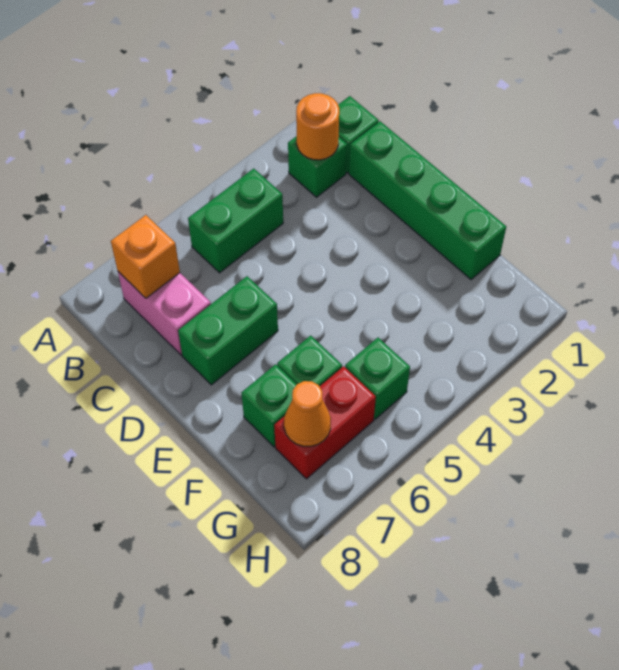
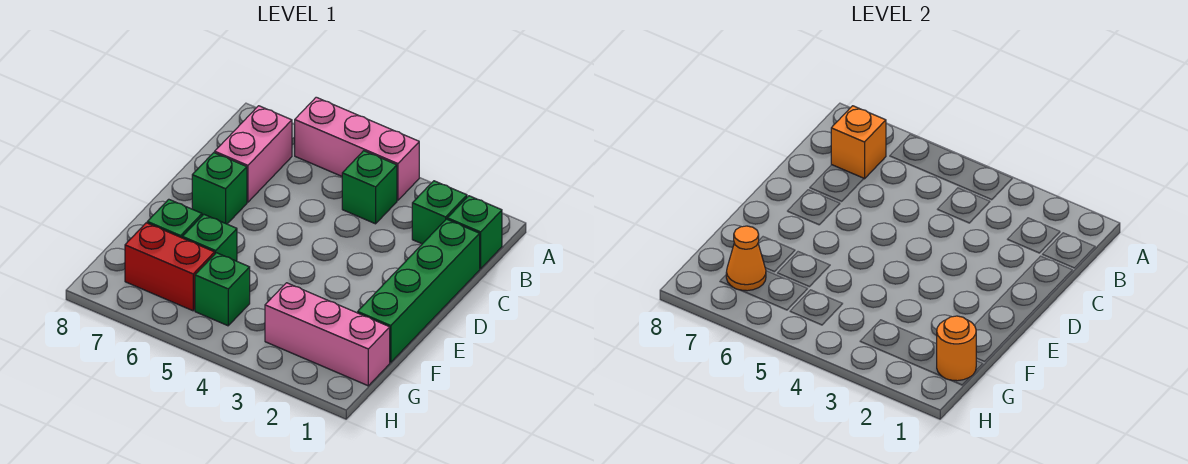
none -> pink 1x3 brick [295,97,419,200]
orange 1x1 round brick [296,93,339,160] -> orange 1x1 round brick moved to [937,316,976,381]
green 1x2 brick [188,169,283,273] -> green 1x1 brick [342,151,397,224]
green 1x2 brick [178,276,278,385] -> green 1x1 brick [192,153,247,224]
none -> pink 1x3 brick [265,283,390,386]

